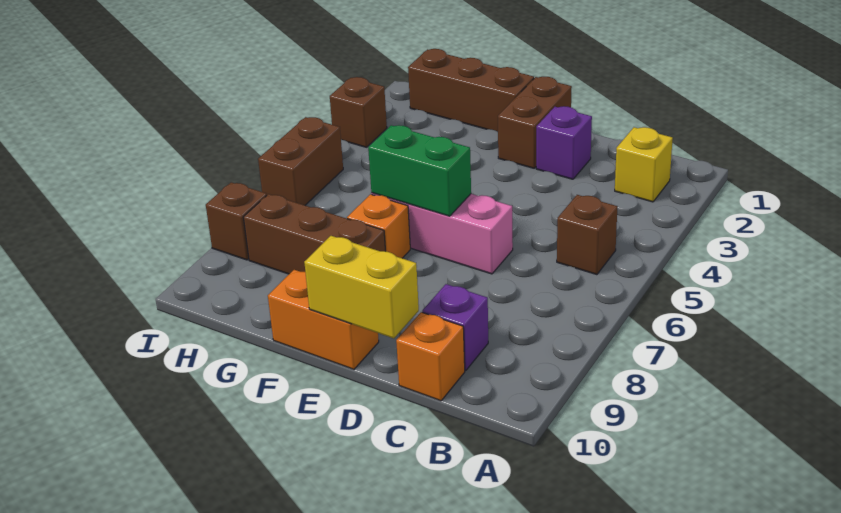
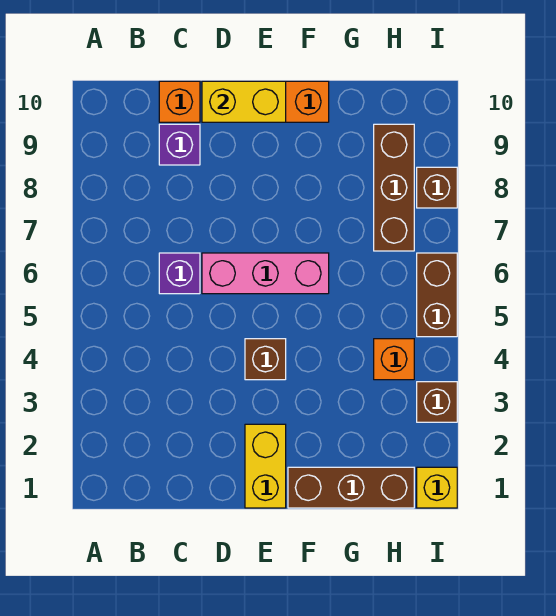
yellow 1x1 brick [615,127,673,202] -> yellow 1x1 brick moved to [417,467,457,508]
brown 1x1 brick [557,195,618,275] -> brown 1x1 brick moved to [245,339,286,380]
purple 1x1 brick [536,106,592,179] -> purple 1x1 brick moved to [159,253,200,294]
brown 1x2 brick [498,77,572,168] -> yellow 1x2 brick [245,424,286,508]
green 1x2 brick [368,125,471,216] -> none
orange 1x1 brick [347,194,410,258] -> orange 1x1 brick moved to [374,339,414,380]
brown 1x3 brick [243,194,385,274] -> brown 1x3 brick turned to [374,124,414,251]

